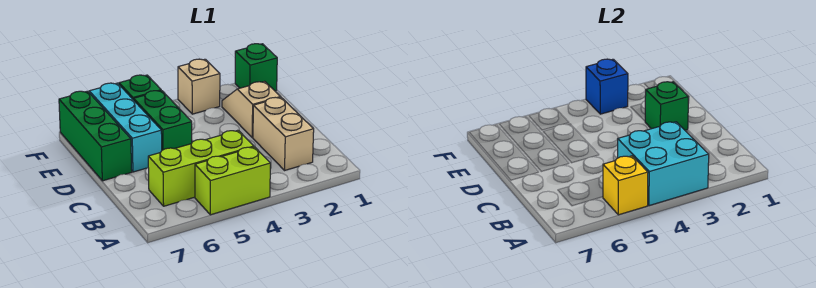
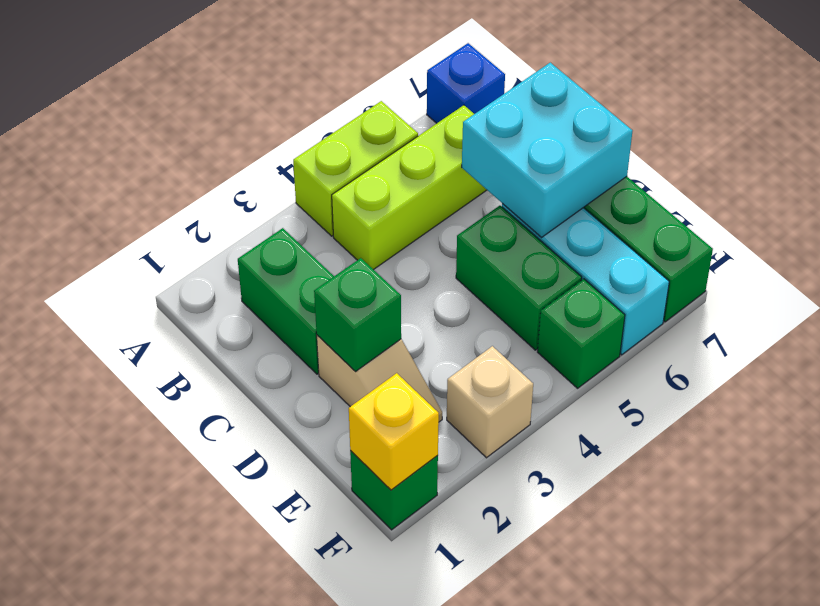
cyan 2x2 brick [618,122,709,206] -> cyan 2x2 brick moved to [462,63,632,238]
yellow 1x1 brick [603,156,648,215] -> yellow 1x1 brick moved to [349,373,439,490]
tan 1x2 brick [253,97,314,170] -> green 1x2 brick [238,228,334,374]
blue 1x1 brick [586,59,628,114] -> blue 1x1 brick moved to [427,43,505,123]

